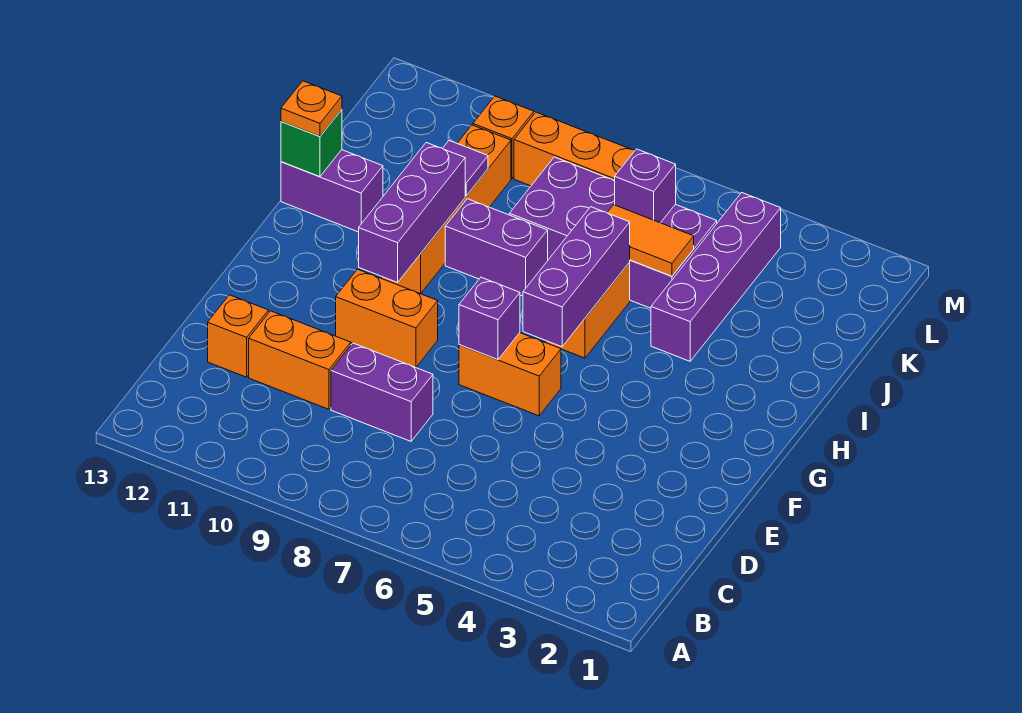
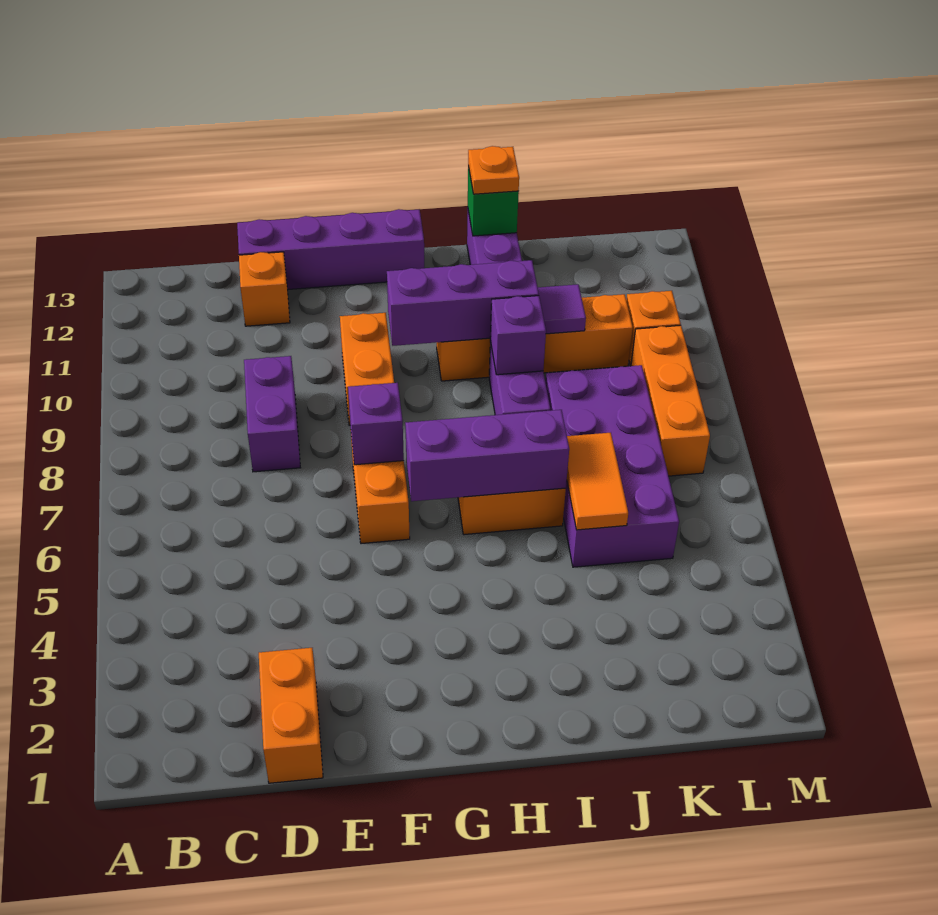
orange 1x2 brick [249,311,351,409] -> orange 1x2 brick moved to [259,648,323,783]
purple 1x4 brick [651,193,781,361] -> purple 1x4 brick moved to [237,209,424,290]
purple 1x1 brick [615,149,676,223] -> purple 1x1 brick moved to [490,296,546,375]

